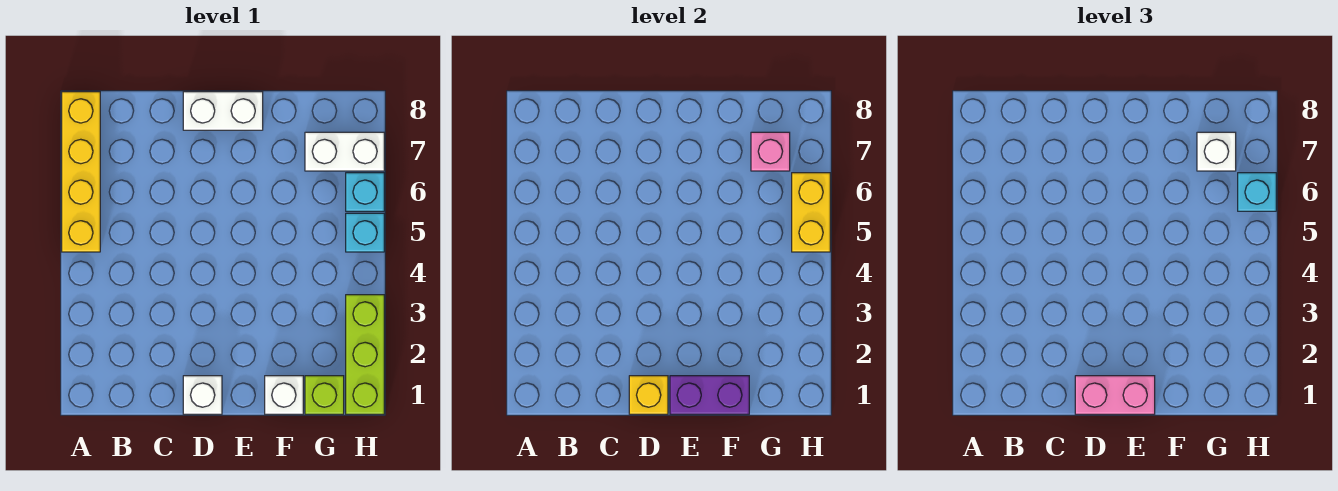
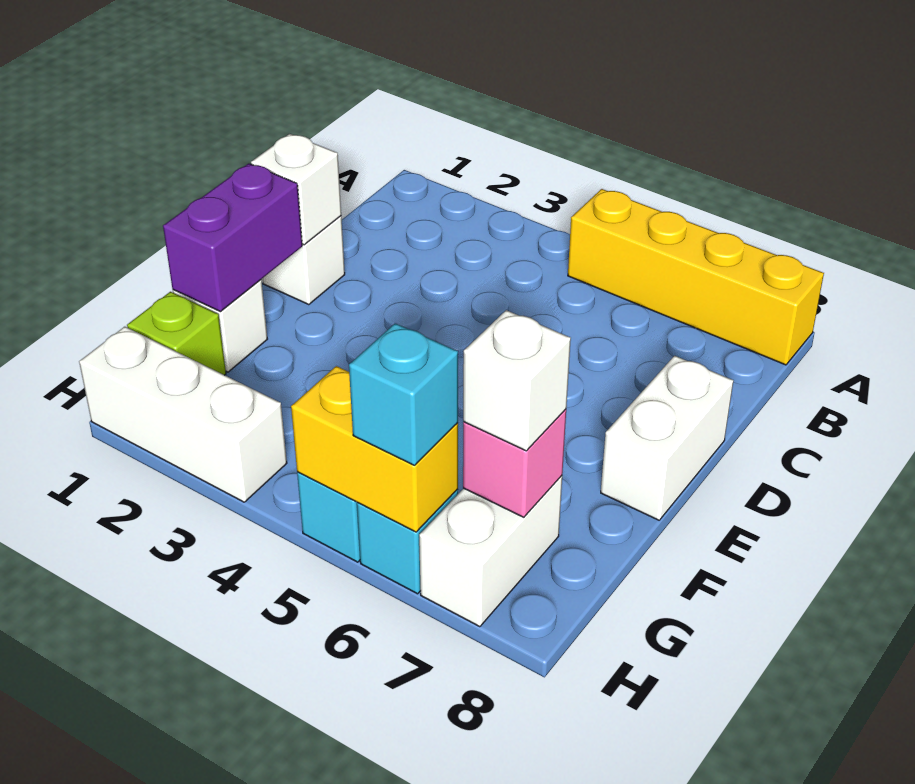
yellow 1x1 brick [629,376,668,414] -> white 1x1 brick [251,134,341,245]
pink 1x2 brick [1075,376,1155,414] -> none
lime 1x3 brick [346,295,384,414] -> white 1x3 brick [79,327,287,502]

